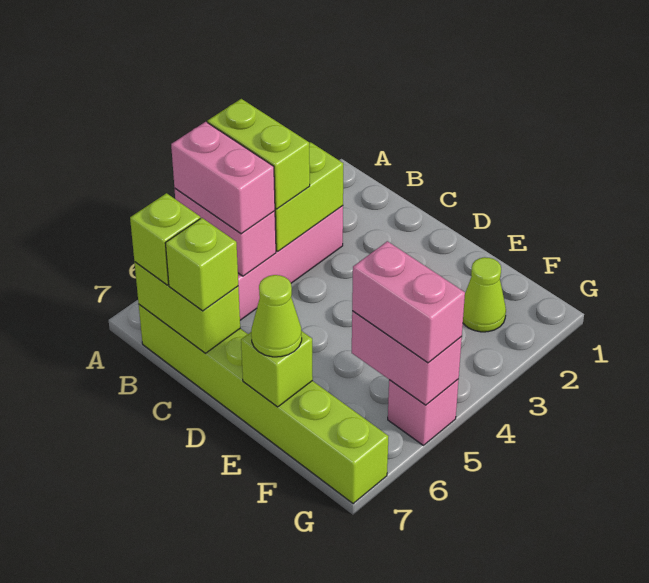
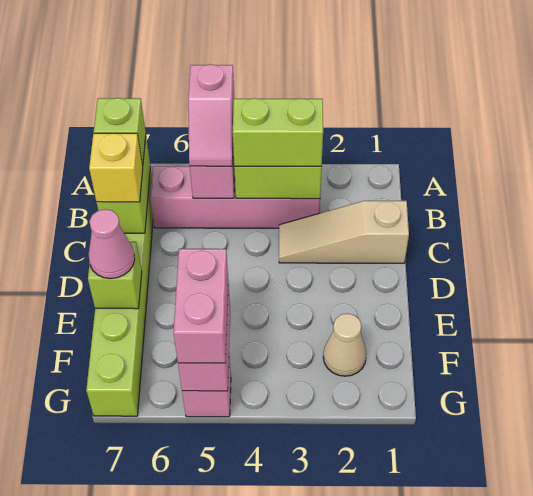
lime 1x2 brick [208,99,310,209] -> lime 1x2 brick turned to [233,98,323,166]
pink 1x2 brick [171,122,275,234] -> pink 1x2 slope [188,64,234,166]
none -> tan 1x3 slope [279,201,409,263]
lime 1x1 brick [165,218,238,311] -> yellow 1x1 brick [89,133,143,202]
lime 1x1 cone [251,275,302,357] -> pink 1x1 cone [89,209,135,279]
lime 1x1 cone [463,257,506,332] -> tan 1x1 cone [323,313,366,376]

